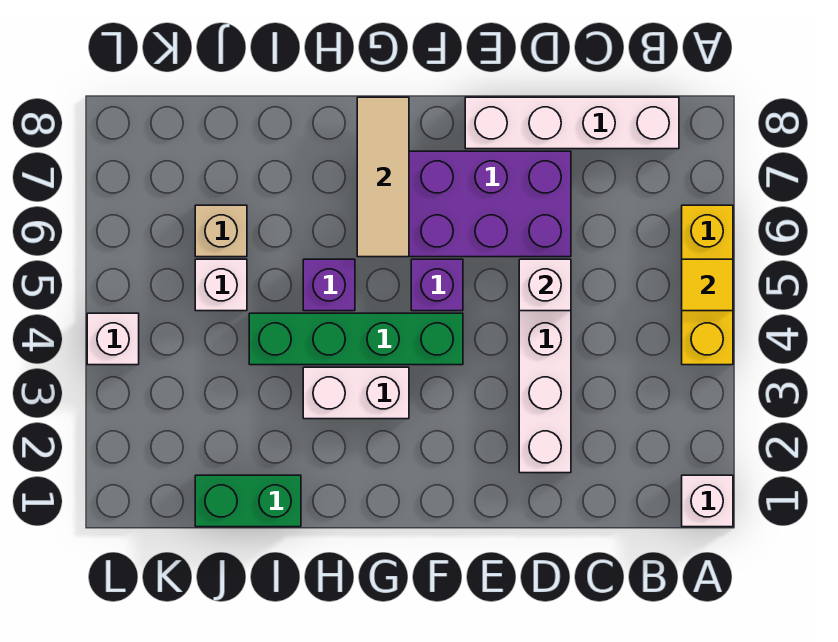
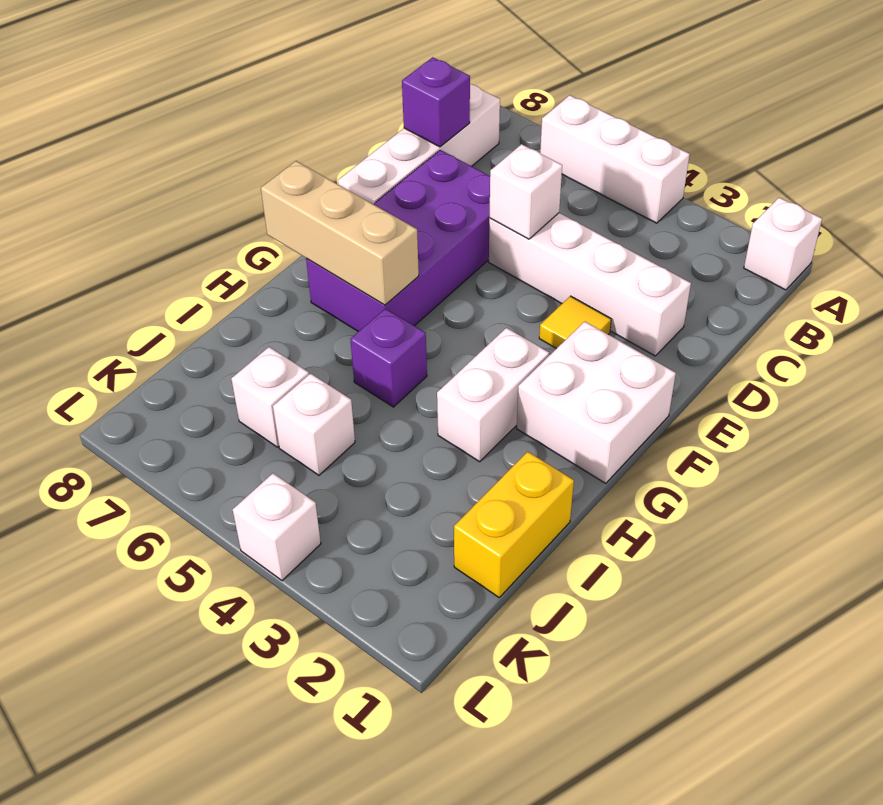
yellow 1x3 brick [682,205,733,365] -> white 1x3 brick [540,95,690,223]
yellow 1x1 tile [682,259,733,311] -> yellow 1x1 tile moved to [539,296,611,349]
none -> white 2x2 brick [517,322,676,483]
green 1x4 brick [249,313,463,365] -> none
purple 1x1 brick [411,259,463,311] -> purple 1x1 brick moved to [402,57,470,147]
tan 1x3 tile [357,97,409,257] -> tan 1x3 brick [261,161,419,305]
green 1x2 brick [195,475,301,527] -> yellow 1x2 brick [454,452,574,597]
tan 1x1 brick [195,205,247,257] -> white 1x1 brick [231,347,309,447]

